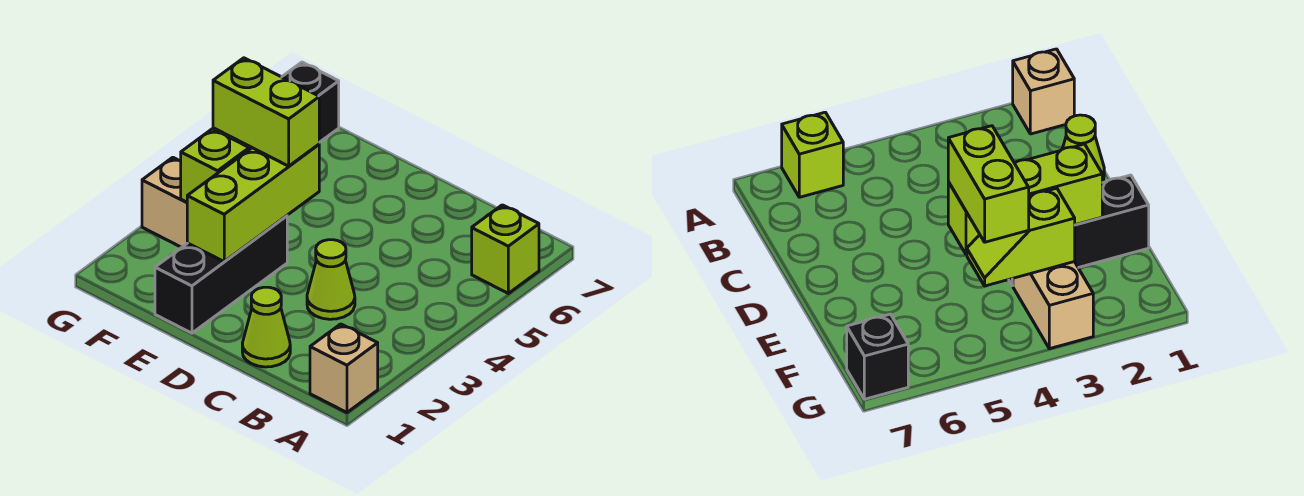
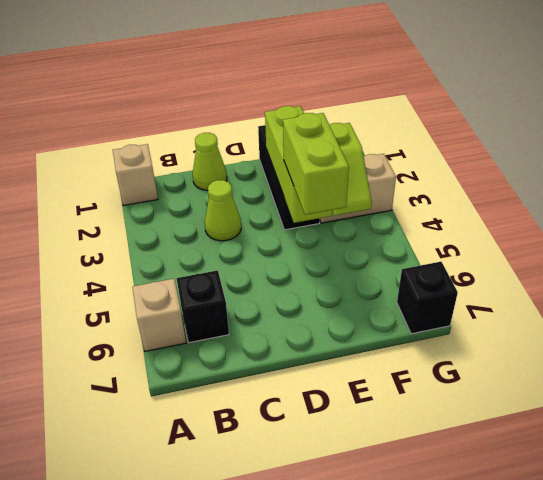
lime 1x1 brick [472,205,539,293] -> tan 1x1 brick [132,279,186,351]
none -> black 1x1 brick [177,270,229,343]
lime 1x2 brick [213,58,319,166] -> lime 1x2 brick turned to [283,113,349,215]

